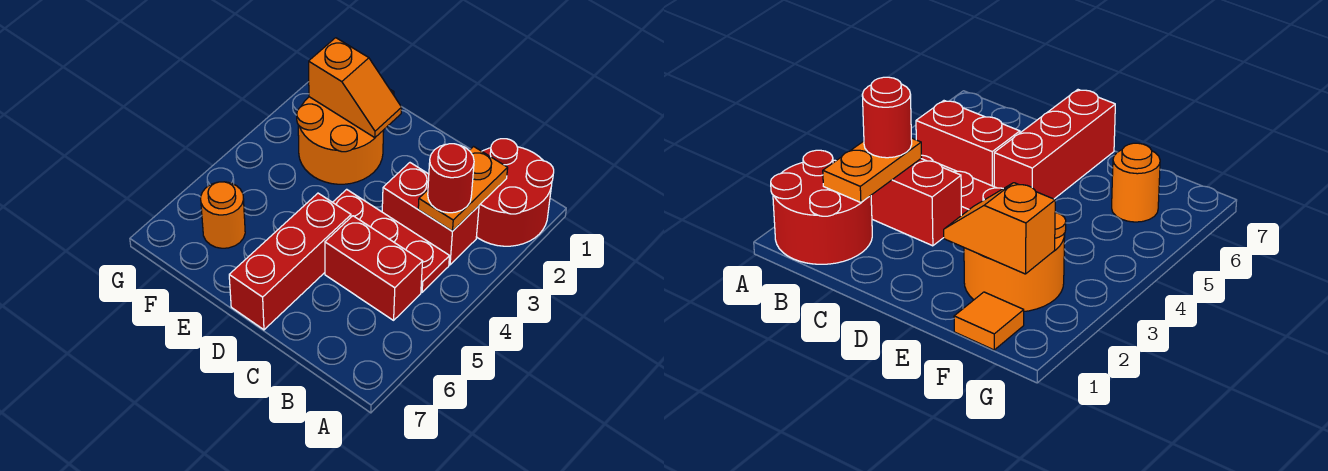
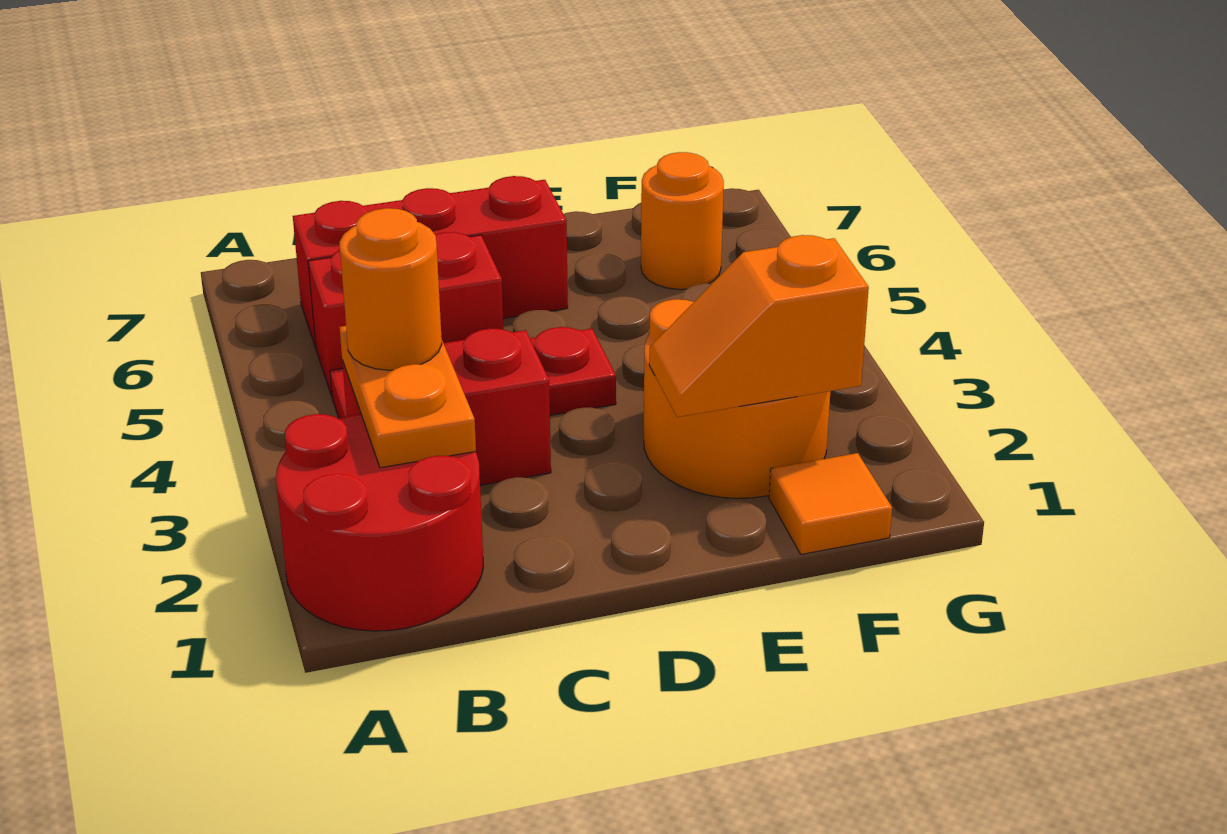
red 1x1 round brick [428,144,474,213] -> orange 1x1 round brick [340,208,442,370]
red 1x3 brick [229,193,351,330] -> red 1x3 brick turned to [293,176,568,348]

